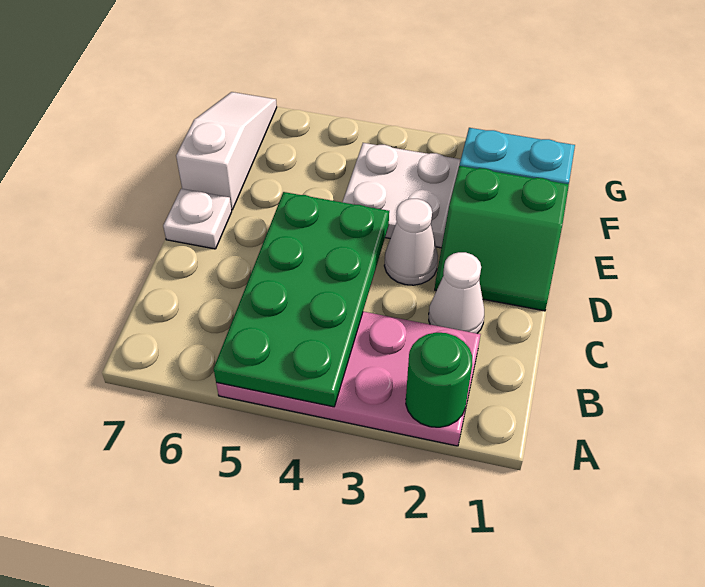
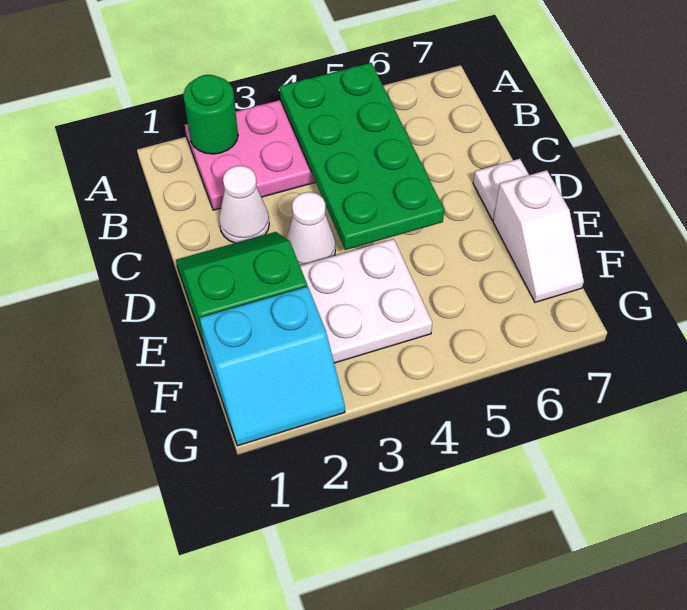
white 1x3 slope [176,92,277,210] -> white 1x2 slope [493,170,584,302]

